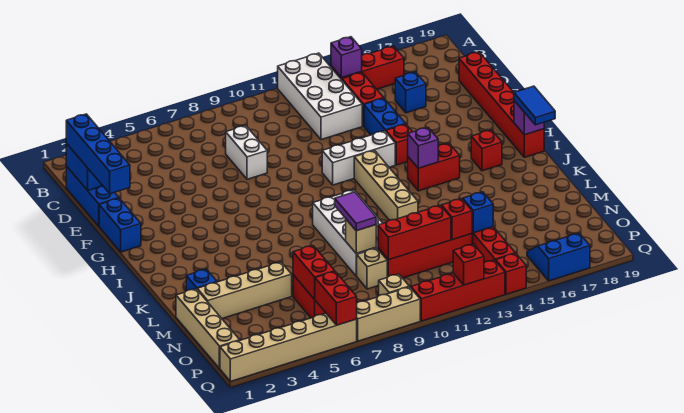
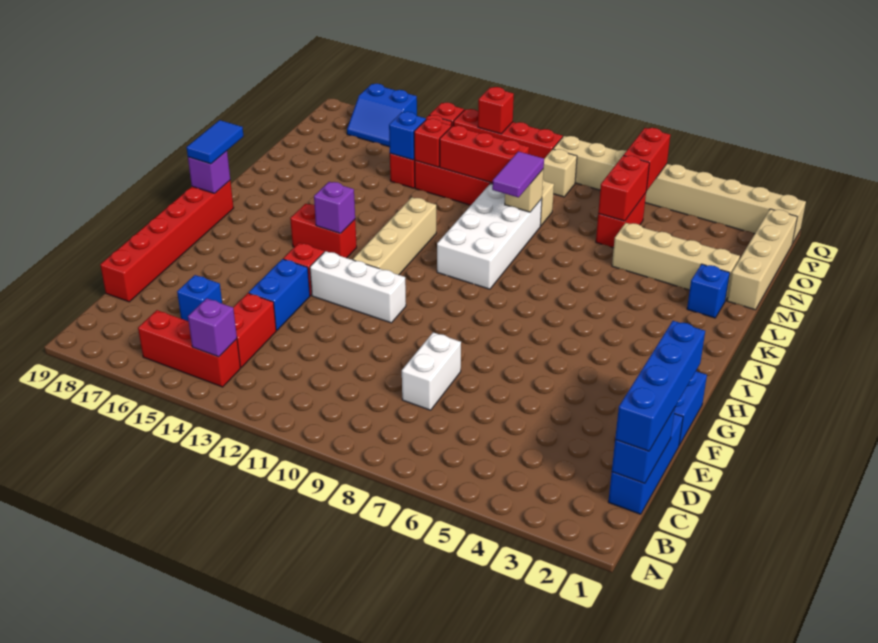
white 2x4 brick [278,53,362,140] -> none
red 1x1 brick [471,130,502,171] -> none

